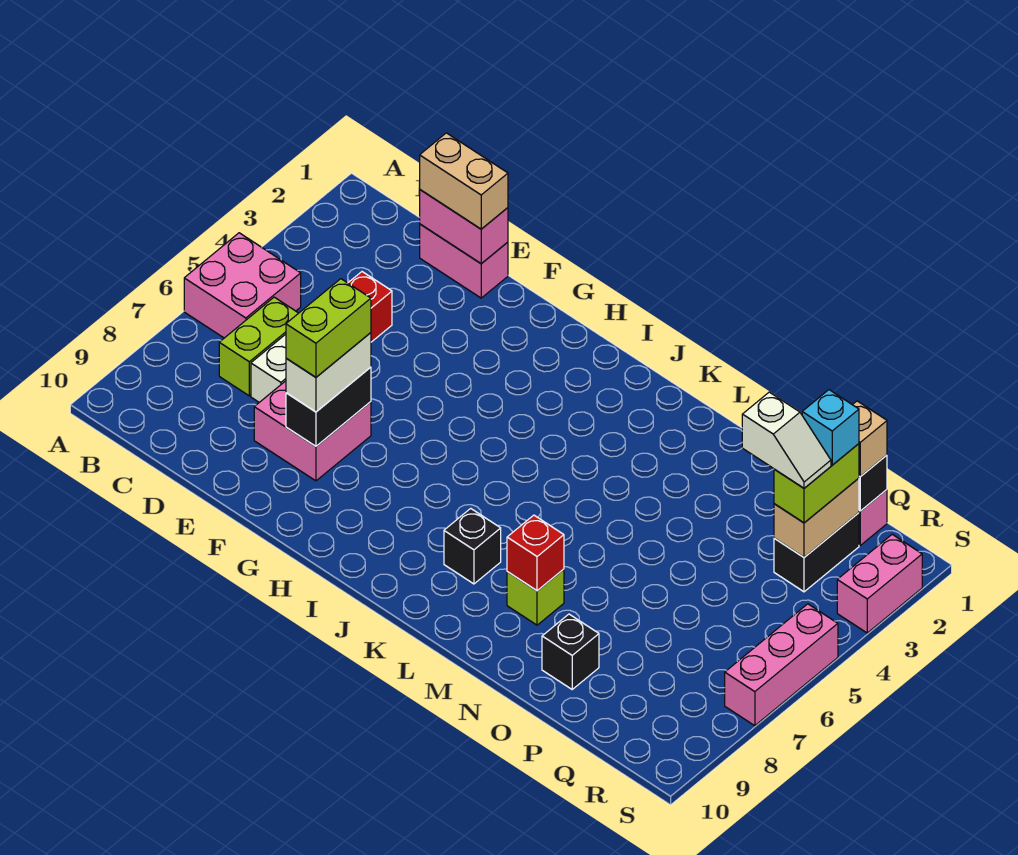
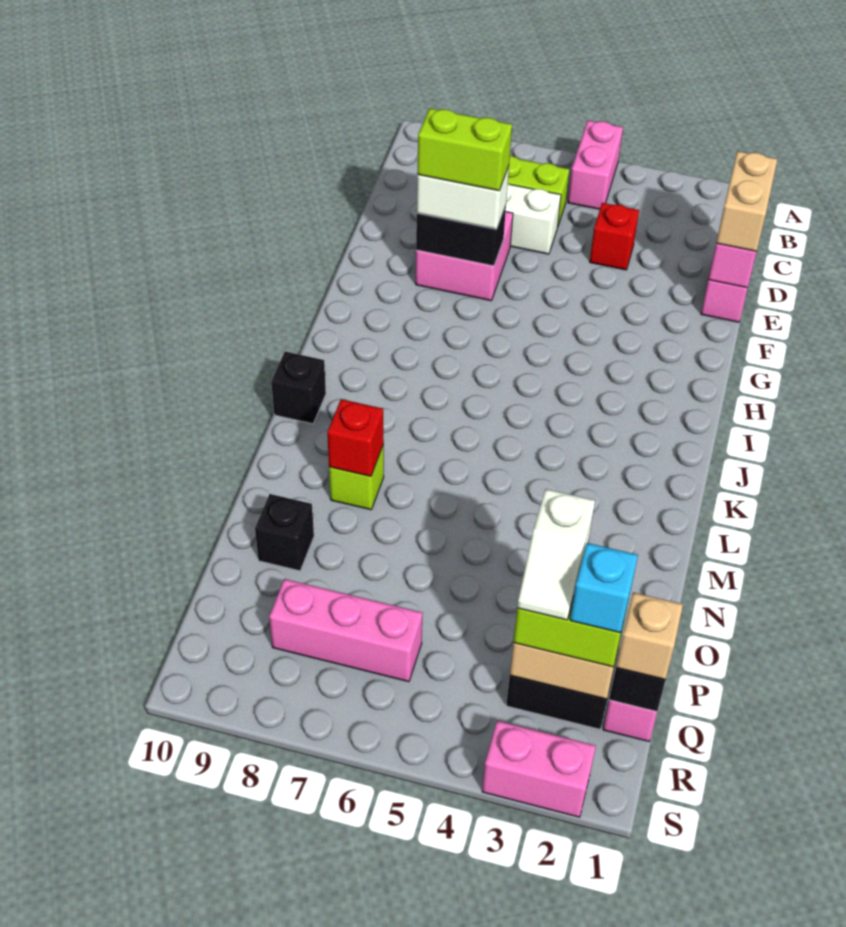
pink 2x2 brick [184,233,301,338] -> pink 1x2 brick [568,121,623,209]
black 1x1 brick [444,508,501,584] -> black 1x1 brick moved to [271,351,326,424]
pink 1x3 brick [725,604,838,726] -> pink 1x3 brick moved to [269,579,423,682]

